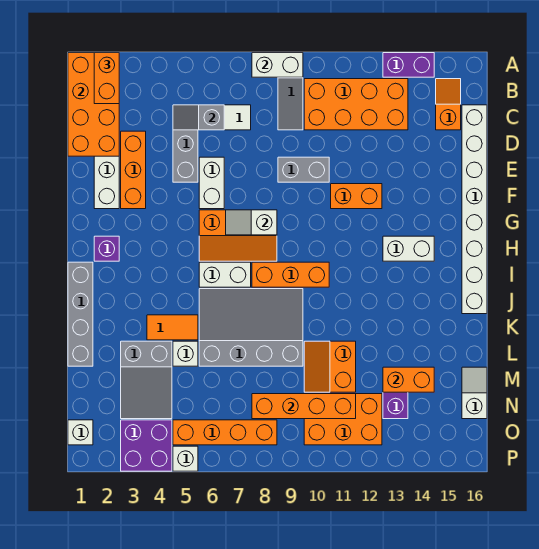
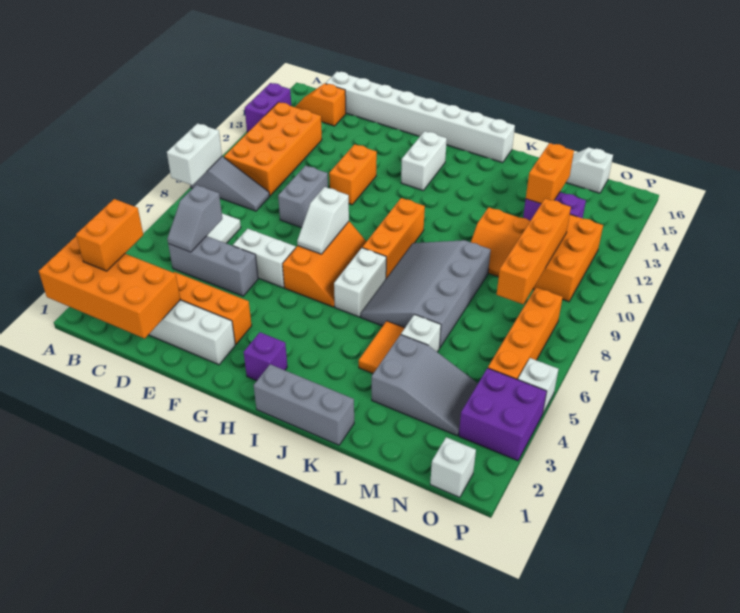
orange 1x2 brick [94,53,119,104] -> orange 1x2 brick turned to [76,199,143,271]
grey 1x4 brick [68,262,93,366] -> grey 1x3 brick [254,364,354,445]

